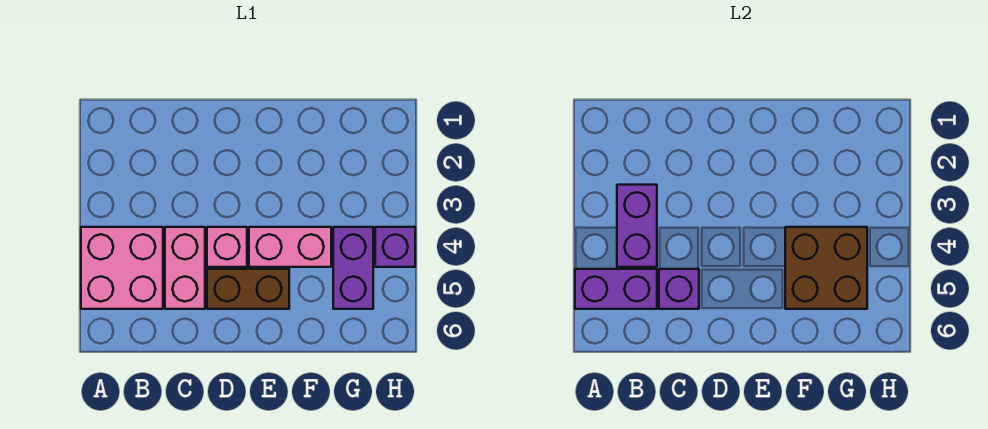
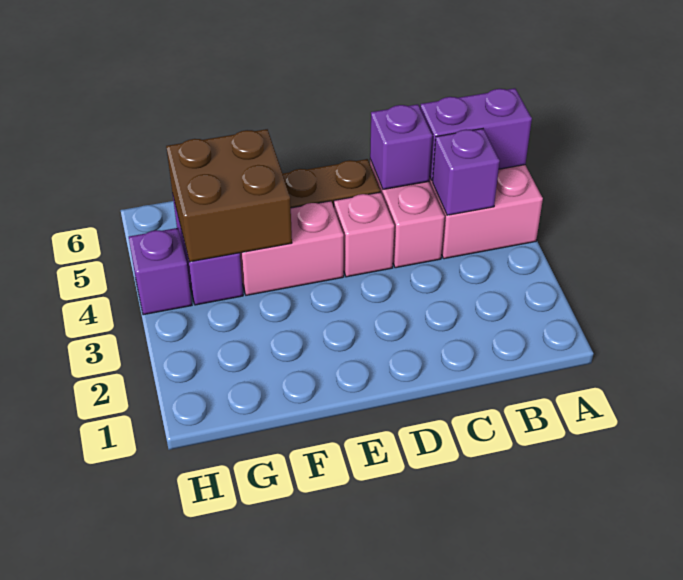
purple 1x2 brick [617,185,657,267] -> purple 1x1 brick [432,129,500,215]

